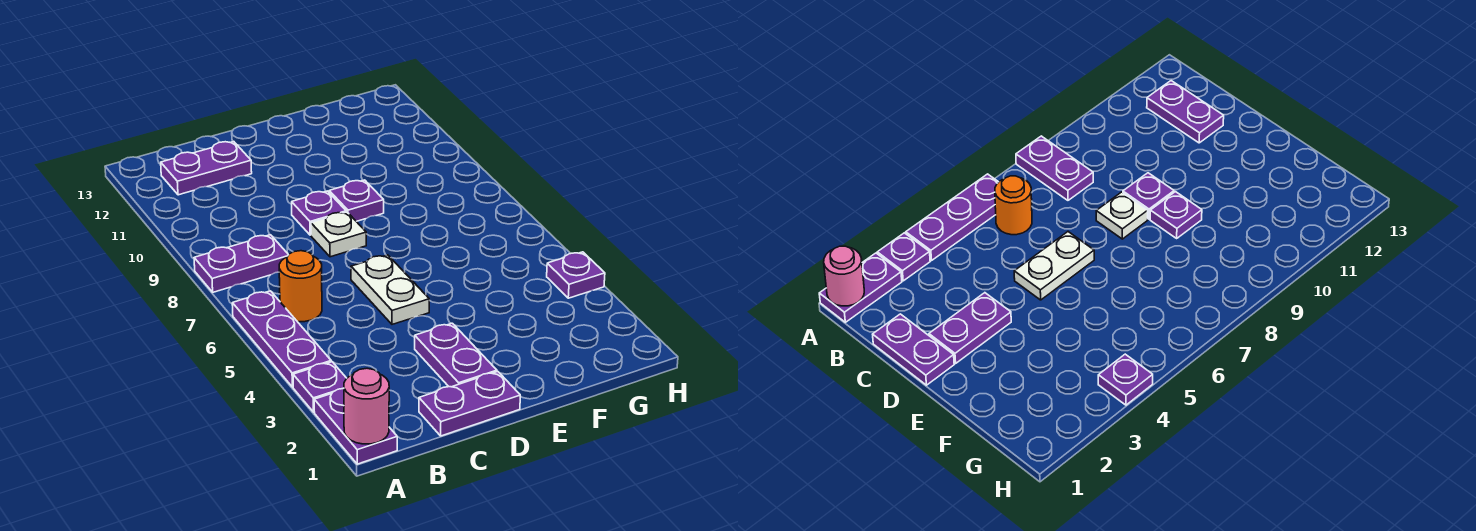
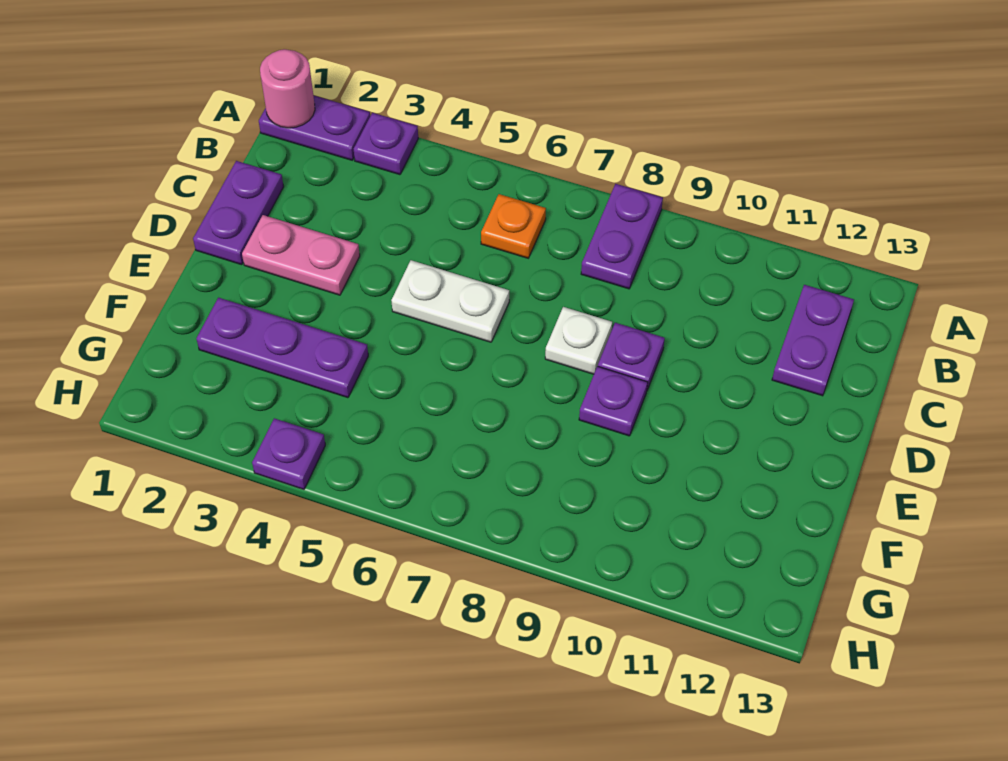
purple 1x3 plate [232,291,331,387] -> purple 1x3 plate moved to [196,298,368,398]
orange 1x1 round brick [279,251,322,322] -> orange 1x1 plate [481,194,546,258]
purple 1x2 plate [415,323,497,387] -> pink 1x2 plate [242,215,360,295]

